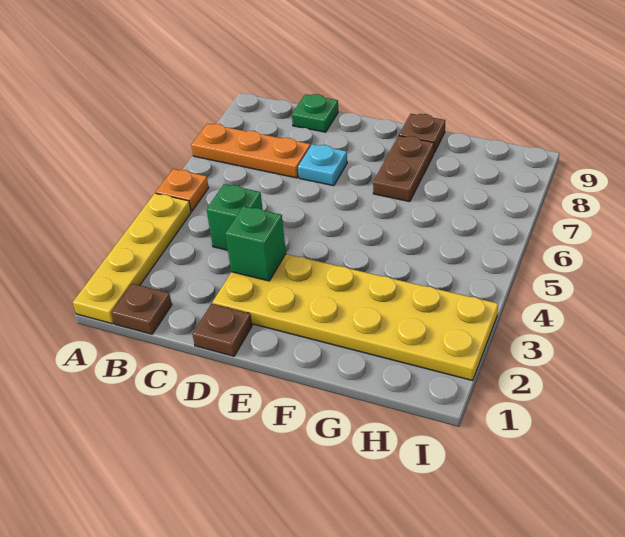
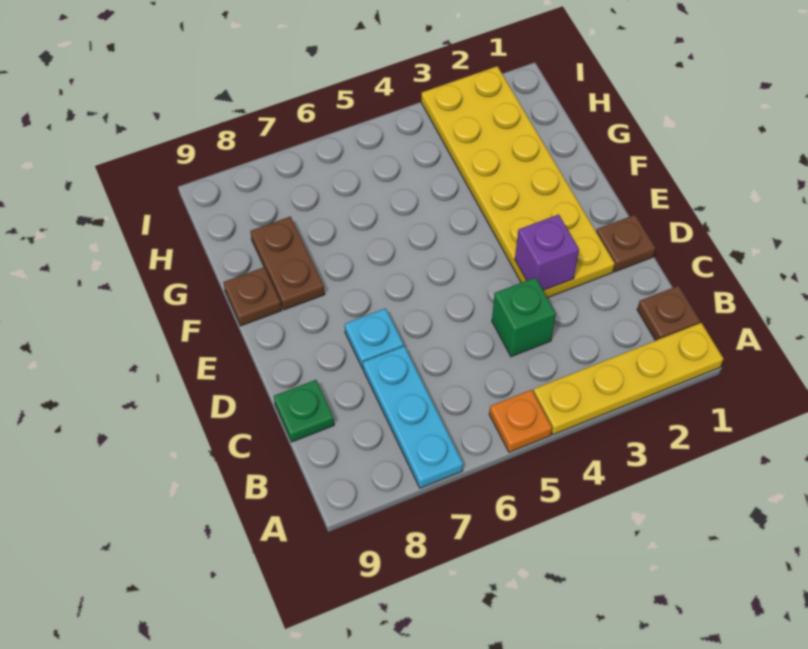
orange 1x3 plate [191,123,310,178] -> cyan 1x3 plate [363,346,463,488]
green 1x1 brick [225,206,286,281] -> purple 1x1 brick [515,214,579,290]
brown 1x2 plate [373,136,434,202] -> brown 1x2 plate turned to [250,217,325,310]

